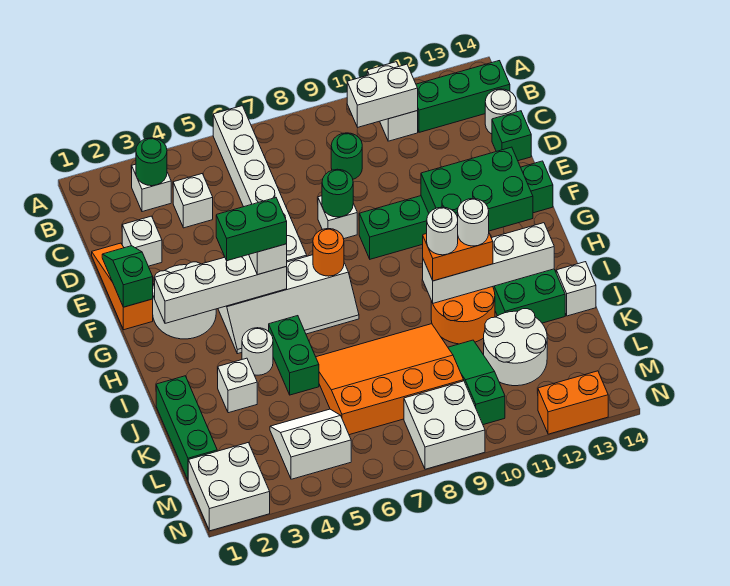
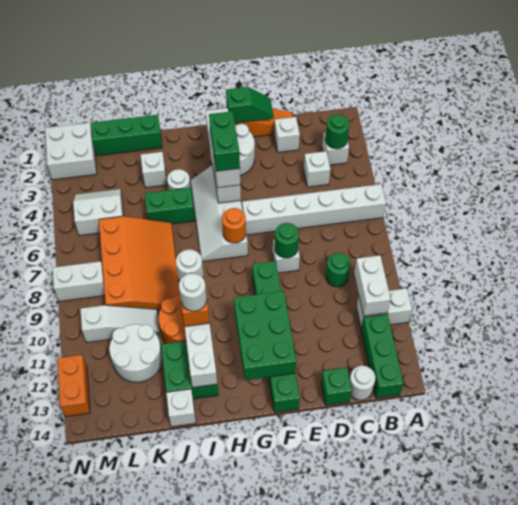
green 1x3 slope [448,340,505,425] -> white 1x3 slope [80,305,160,342]
white 2x2 slope [270,409,351,479] -> white 2x2 slope turned to [73,189,124,236]
white 2x2 brick [404,381,485,469] -> white 1x2 brick [53,261,105,301]

